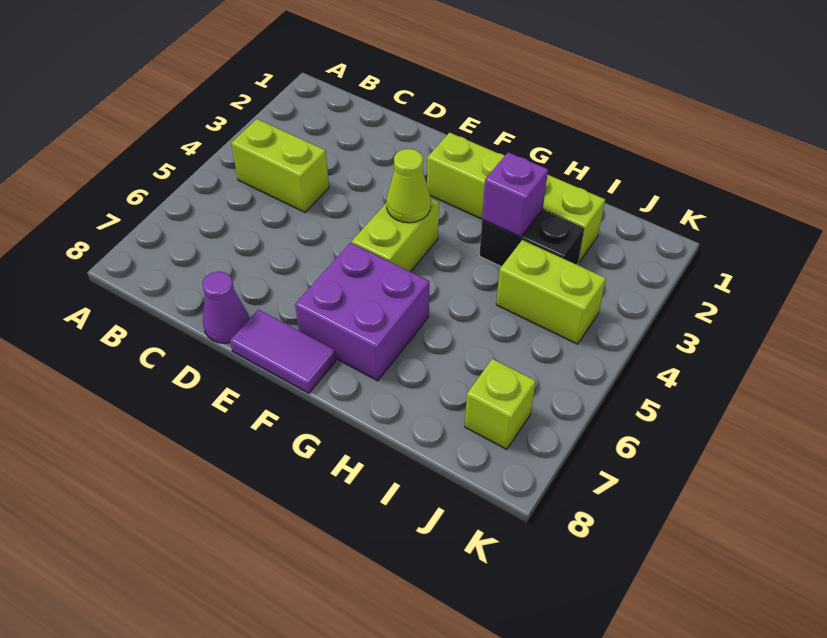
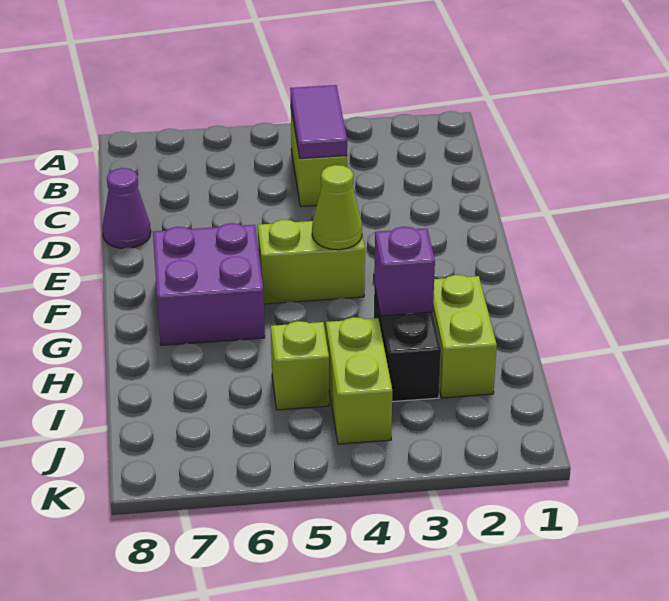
purple 1x2 tile [230,310,336,393] -> purple 1x2 tile moved to [290,85,347,158]
lime 1x4 brick [427,133,605,263] -> lime 1x2 brick [433,275,497,398]
lime 1x1 brick [465,359,536,449] -> lime 1x1 brick moved to [271,321,329,410]

